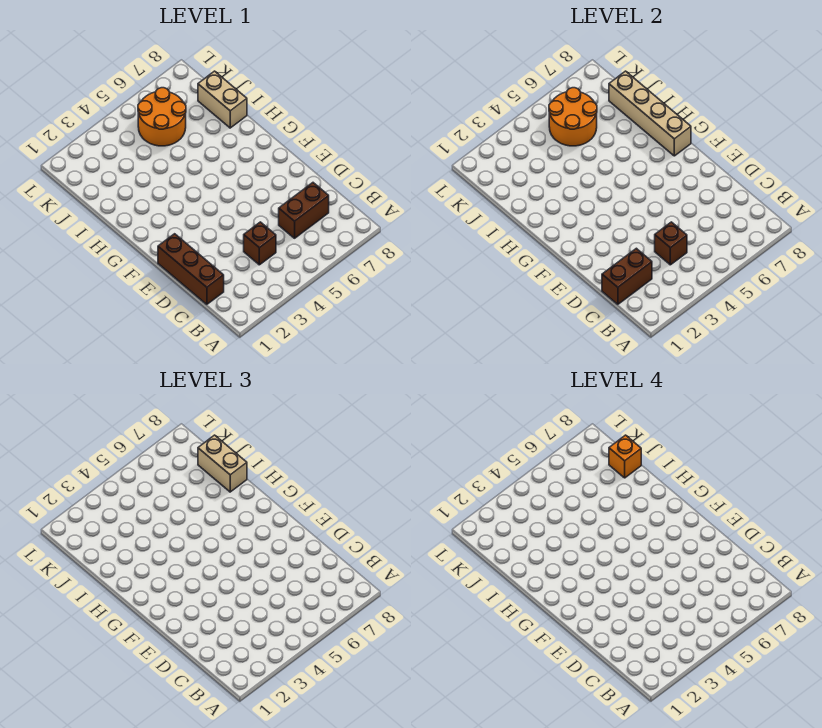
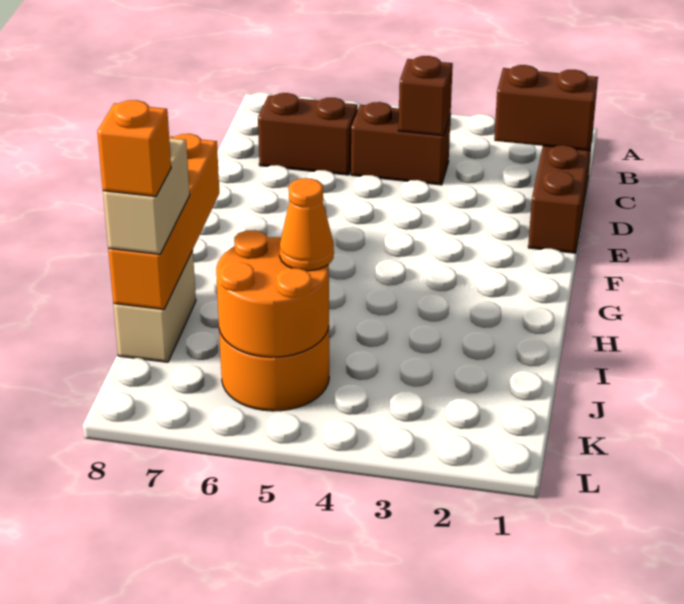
brown 1x1 brick [244,222,276,265] -> brown 1x2 brick [351,102,451,185]
tan 1x4 brick [609,71,691,156] -> orange 1x4 brick [108,134,219,309]
none -> orange 1x1 cone [280,178,334,271]

